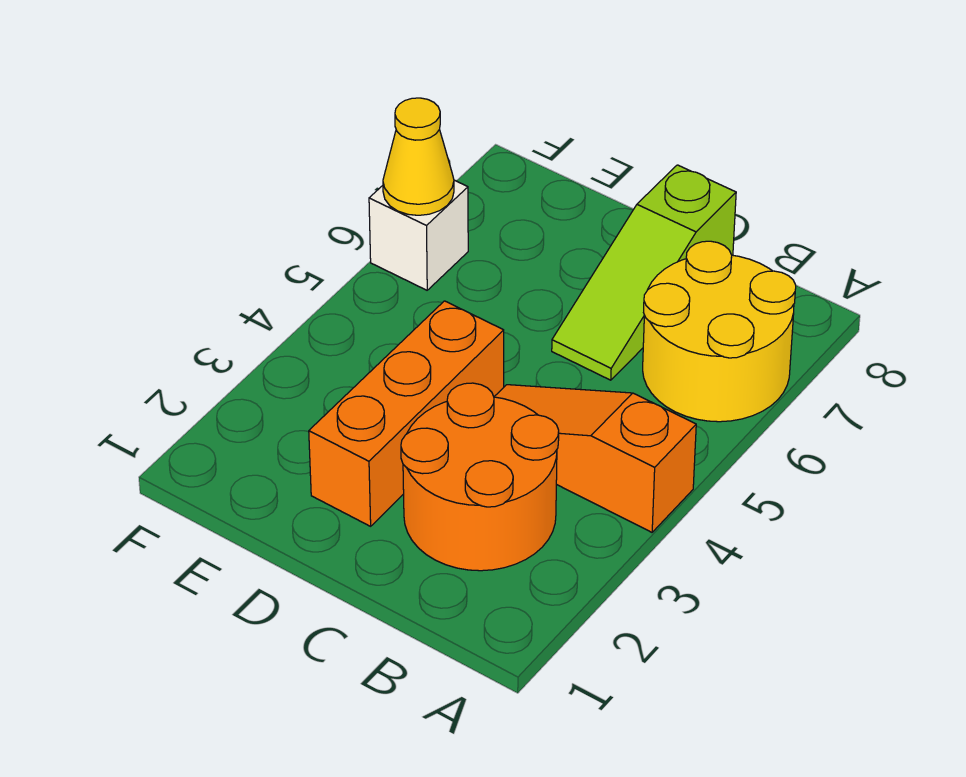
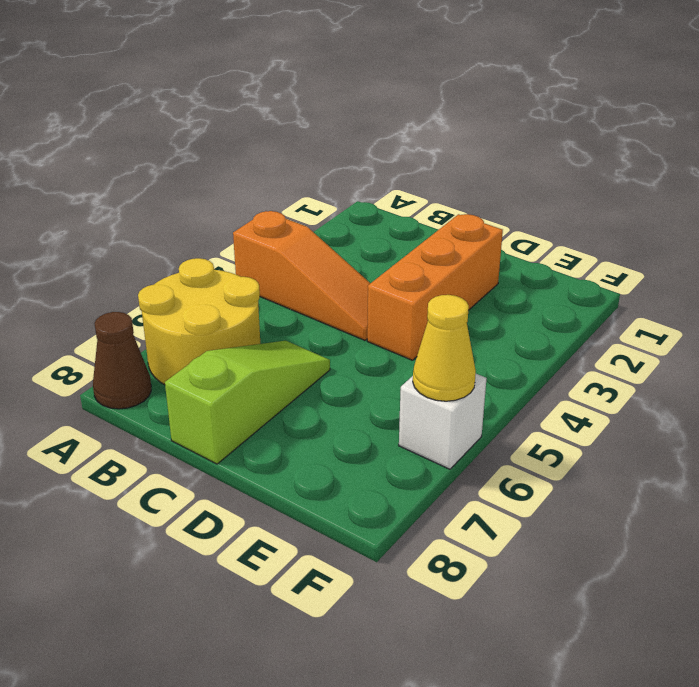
none -> brown 1x1 cone [93,312,151,409]
orange 2x2 round brick [401,383,559,571] -> none

